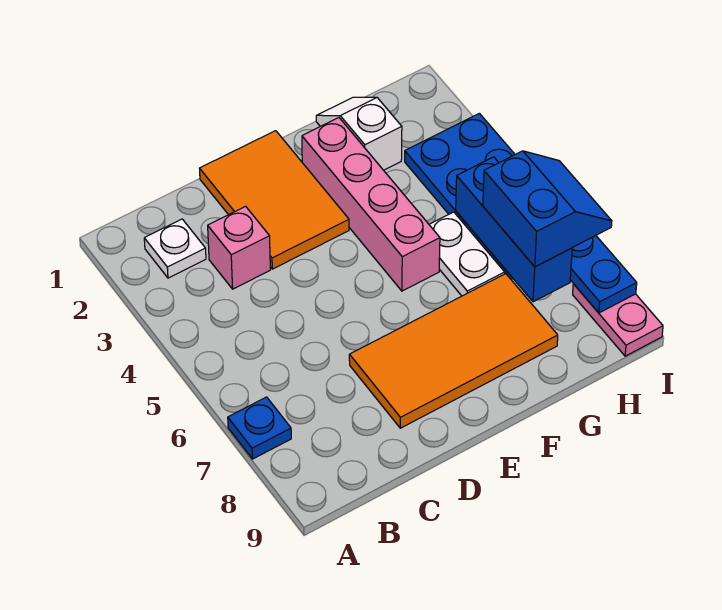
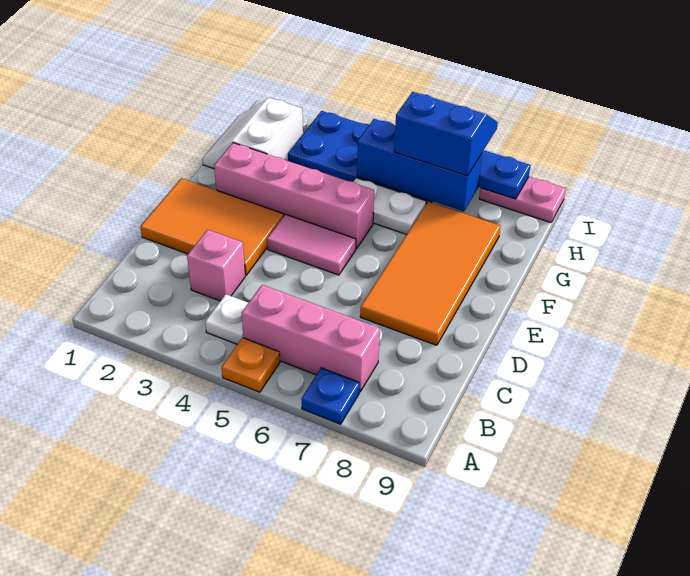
none -> orange 1x1 plate [222,338,280,392]
white 1x1 plate [144,219,206,278] -> white 1x1 plate moved to [205,294,248,344]
none -> pink 1x3 brick [242,285,380,392]
none -> pink 1x2 tile [267,214,356,275]
white 1x2 slope [316,97,402,170] -> white 2x2 slope [203,98,303,168]

